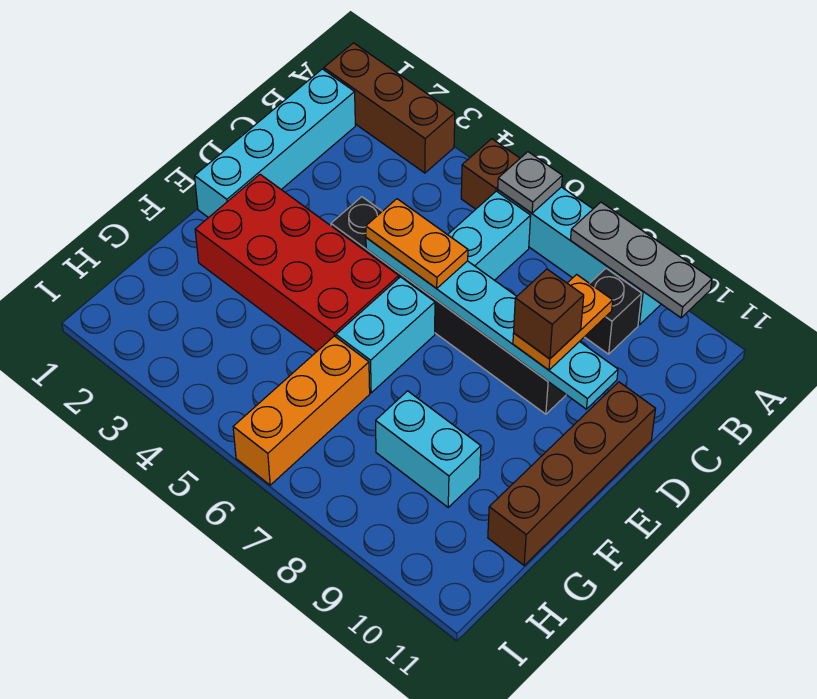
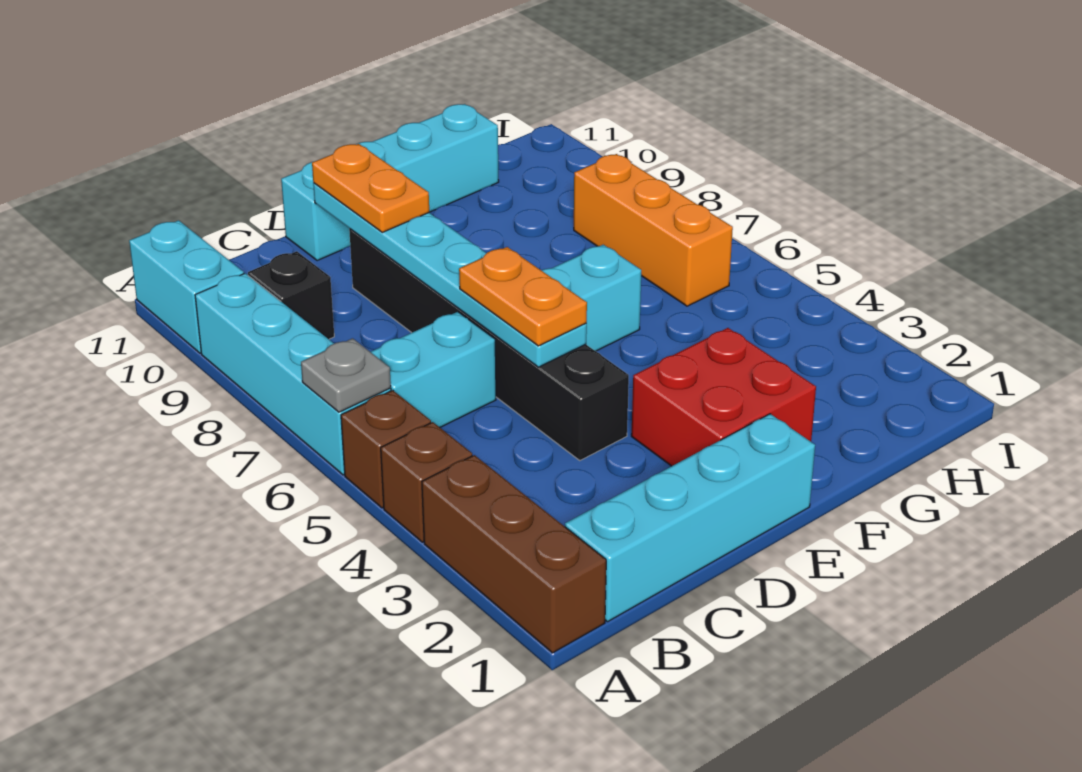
grey 1x3 plate [571,202,712,318] -> none
orange 1x2 plate [513,275,613,370] -> orange 1x2 plate turned to [312,144,429,232]
brown 1x1 brick [514,269,584,359] -> brown 1x1 brick moved to [381,422,472,542]
brown 1x4 brick [488,382,655,565] -> cyan 1x4 brick [281,104,499,261]
red 2x4 brick [195,175,399,352] -> red 2x2 brick [631,328,816,466]
orange 1x3 brick [233,336,370,485] -> orange 1x3 brick turned to [574,154,733,306]
cyan 1x2 brick [376,391,481,507] -> cyan 1x2 brick moved to [129,220,244,353]

